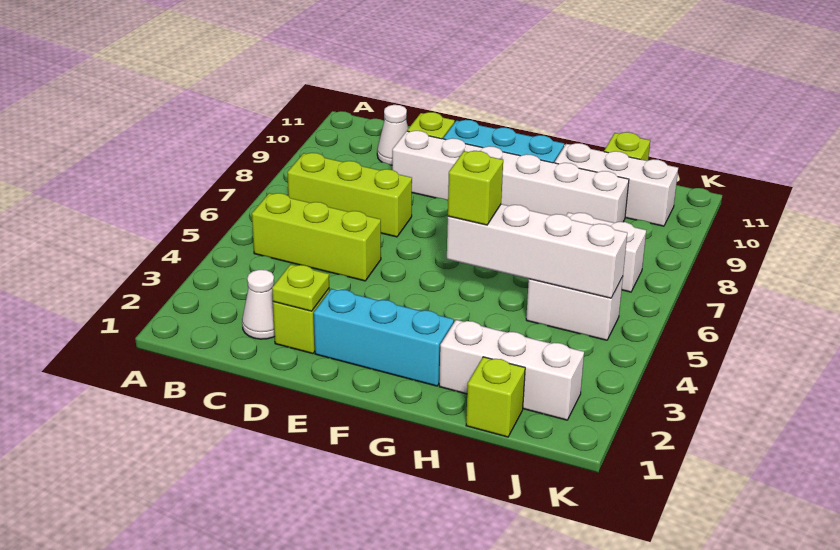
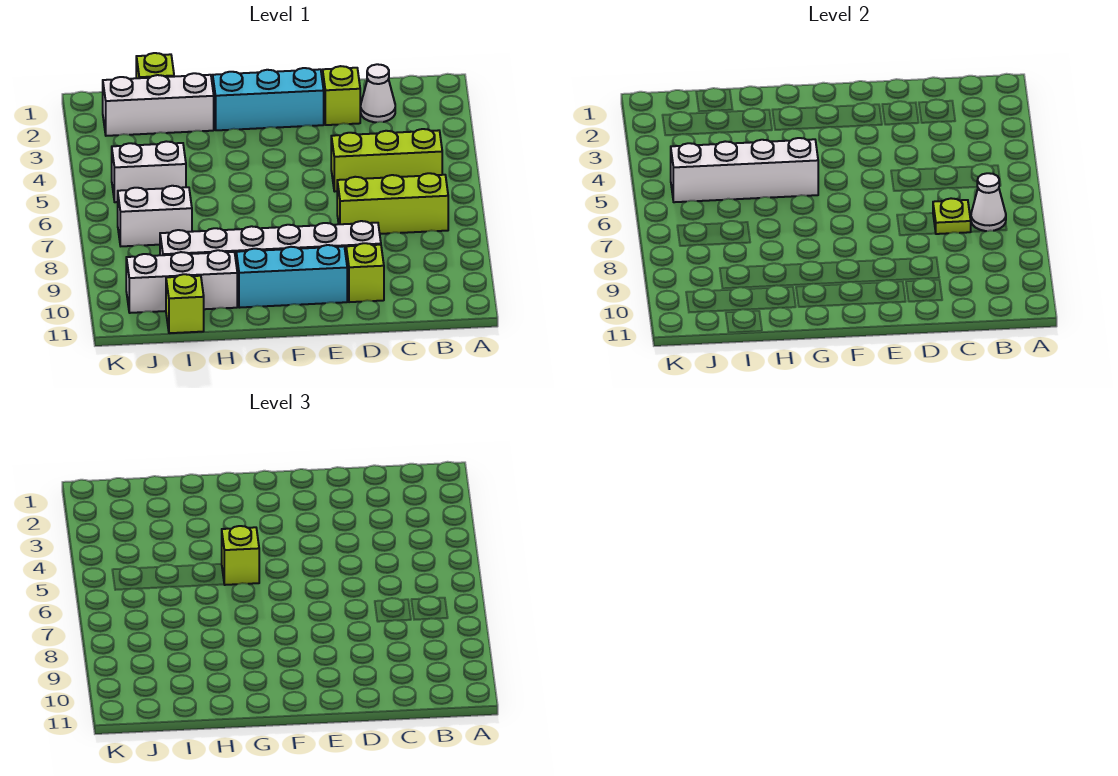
white 1x1 cone [377,105,408,165] -> white 1x1 cone moved to [971,173,1006,231]
lime 1x1 plate [272,264,329,311] -> lime 1x1 plate moved to [933,198,971,234]

